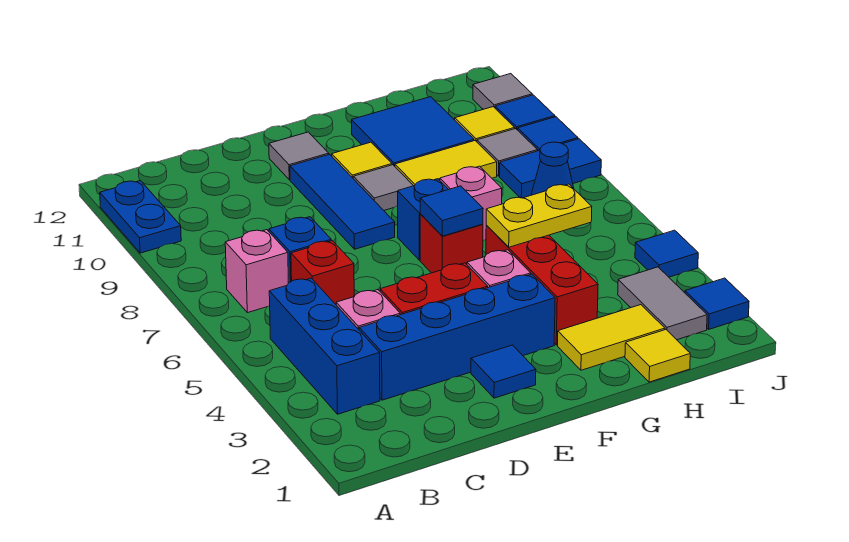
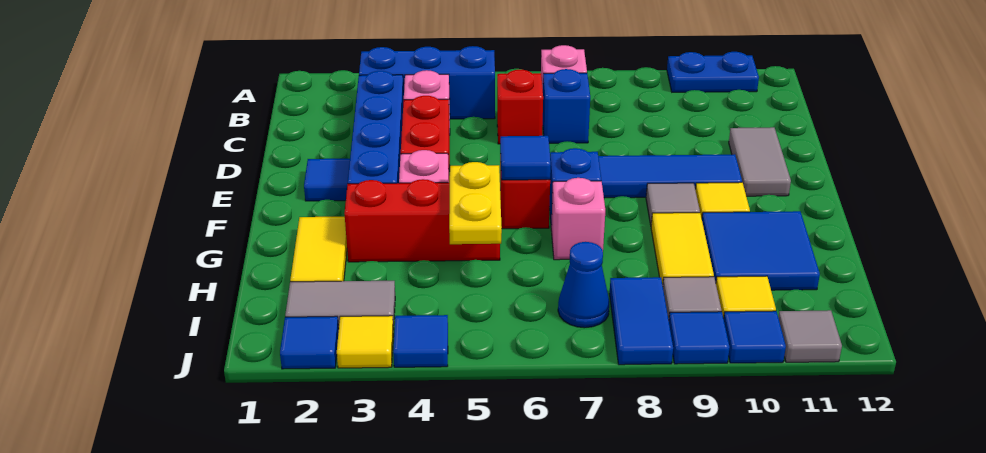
grey 1x1 tile [269,132,329,180] -> grey 1x2 tile [729,127,791,196]
yellow 1x1 tile [625,330,690,382] -> yellow 1x1 tile moved to [337,316,393,368]

